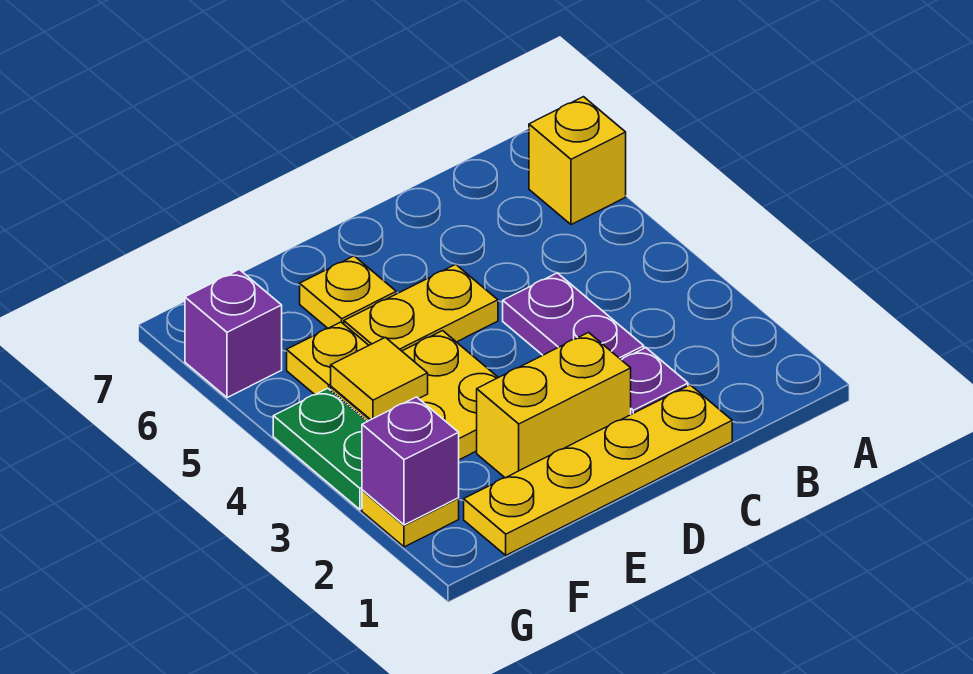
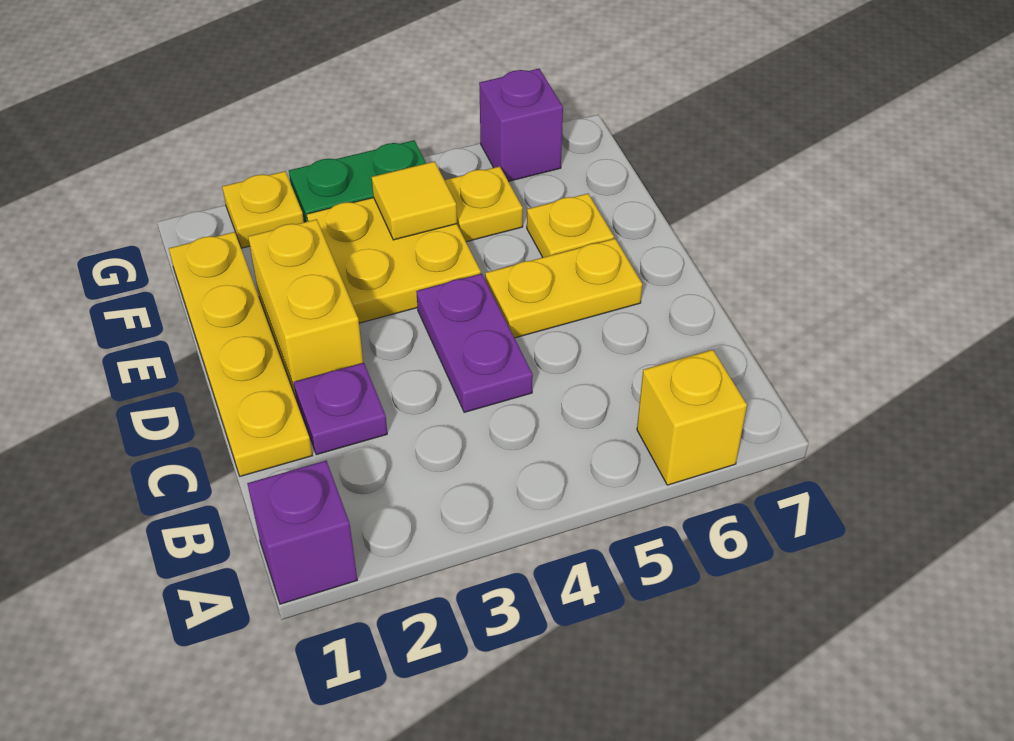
purple 1x2 plate [503,273,644,360] -> purple 1x2 plate turned to [416,274,533,412]
yellow 1x2 plate [344,264,498,351] -> yellow 1x2 plate turned to [485,239,642,338]
purple 1x1 brick [362,397,459,525] -> purple 1x1 brick moved to [247,461,357,604]

